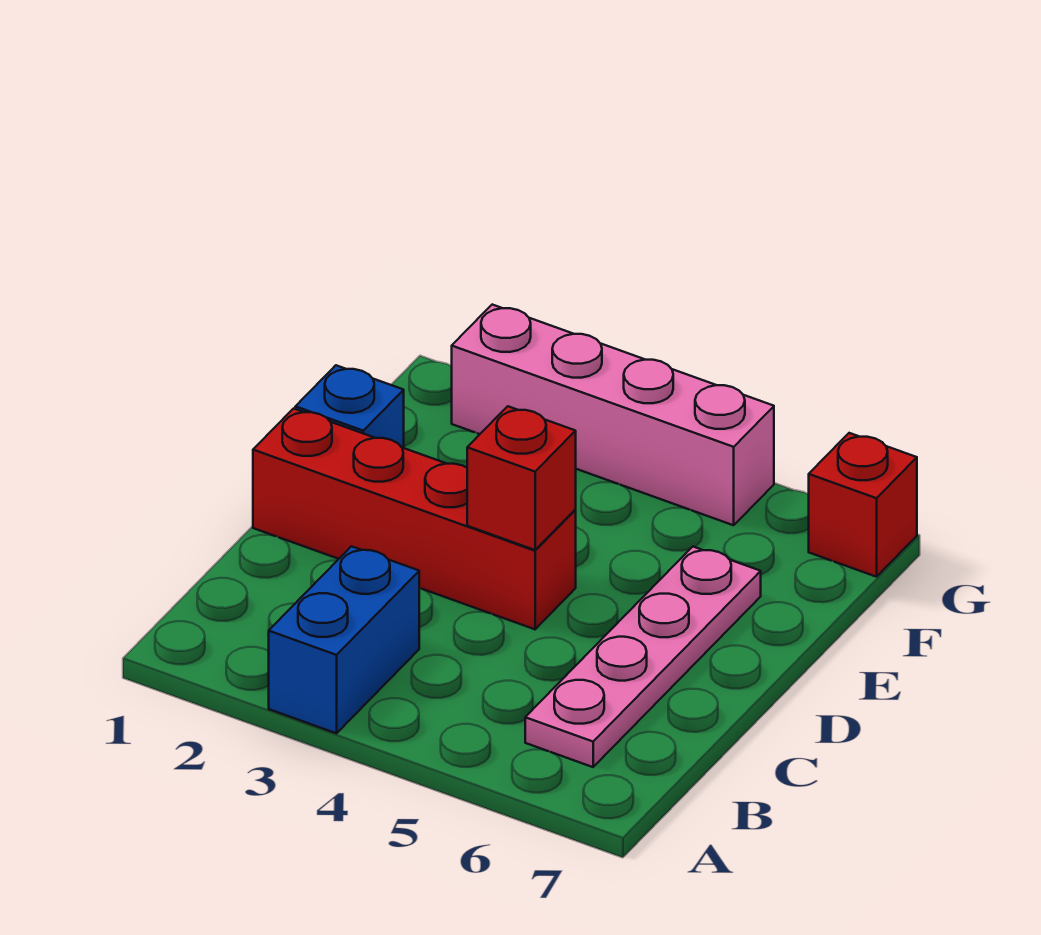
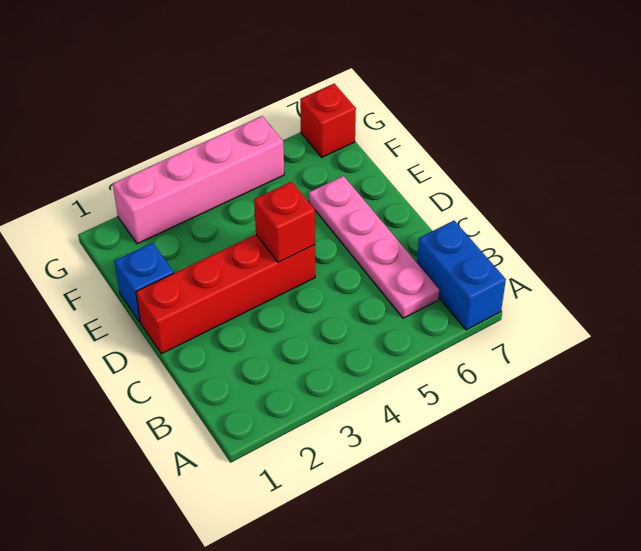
blue 1x2 brick [269,546,419,733] -> blue 1x2 brick moved to [417,221,506,330]

